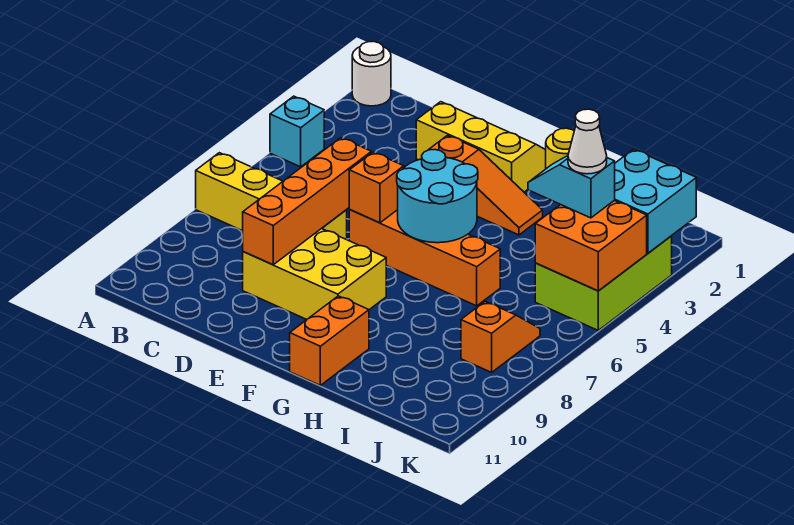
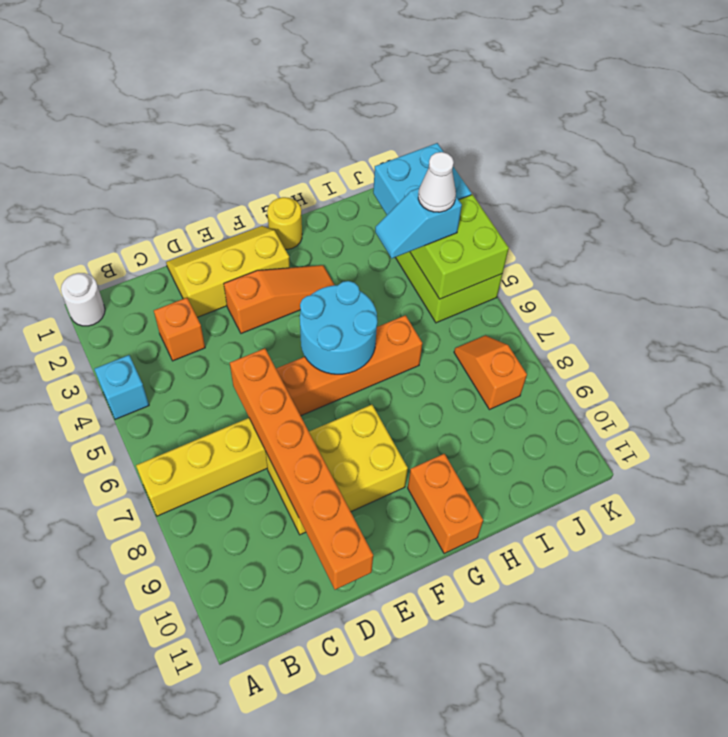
orange 1x4 brick [243,138,371,265] -> orange 1x6 brick [230,348,373,590]
orange 1x1 brick [349,152,404,223] -> orange 1x1 brick moved to [154,298,205,361]
orange 2x2 brick [535,201,647,291] -> lime 2x2 brick [410,195,509,299]

